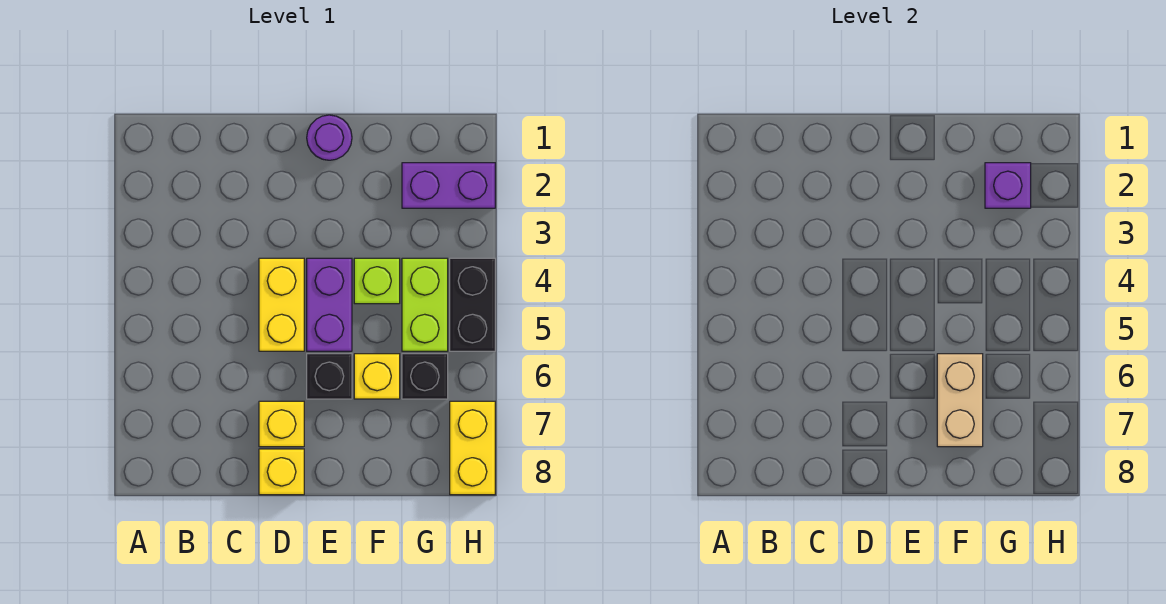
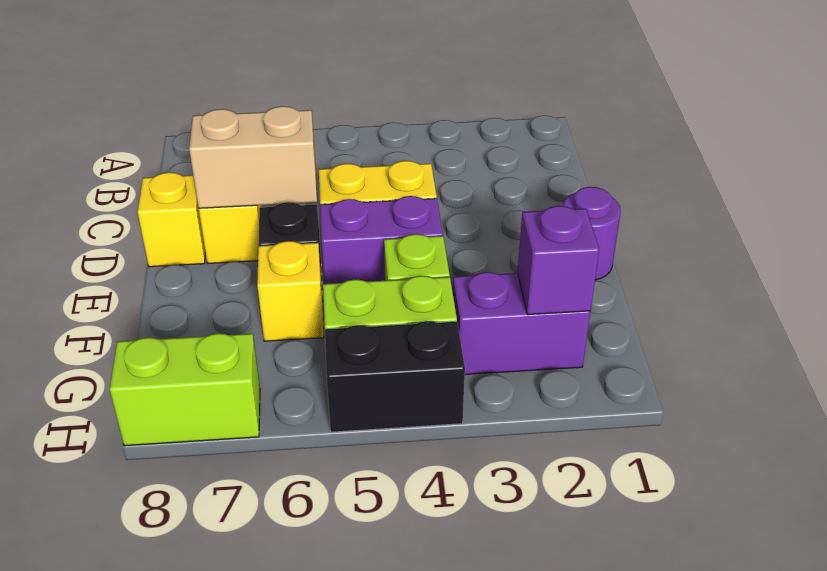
tan 1x2 brick [937,354,983,447] -> tan 1x2 brick moved to [189,106,317,208]
purple 1x2 brick [402,163,495,208] -> purple 1x2 brick turned to [453,272,591,374]
black 1x1 brick [402,354,448,399] -> none
yellow 1x2 brick [450,401,495,495] -> lime 1x2 brick [110,333,260,446]

